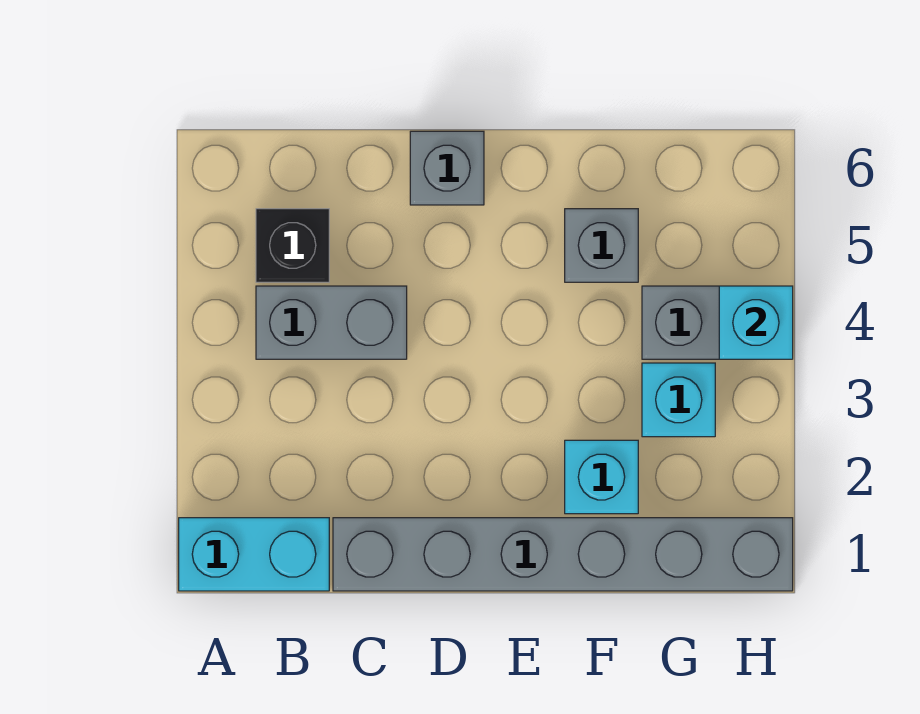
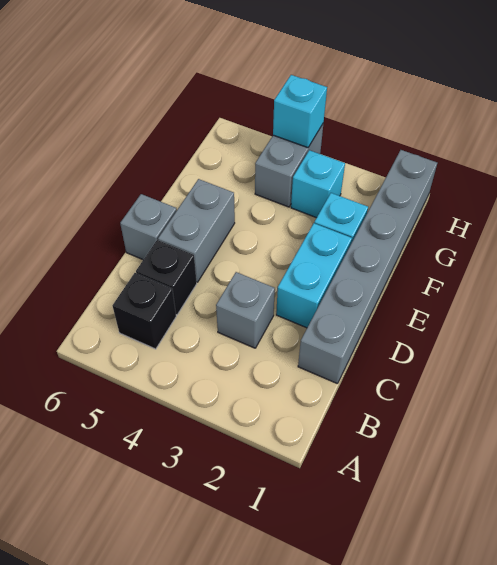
cyan 1x2 brick [179,518,329,591] -> cyan 1x2 brick moved to [276,223,352,328]
grey 1x2 brick [256,286,407,359] -> grey 1x2 brick moved to [158,179,235,282]
none -> black 1x1 brick [136,240,197,315]
grey 1x1 brick [565,209,638,282] -> grey 1x1 brick moved to [216,272,275,348]

